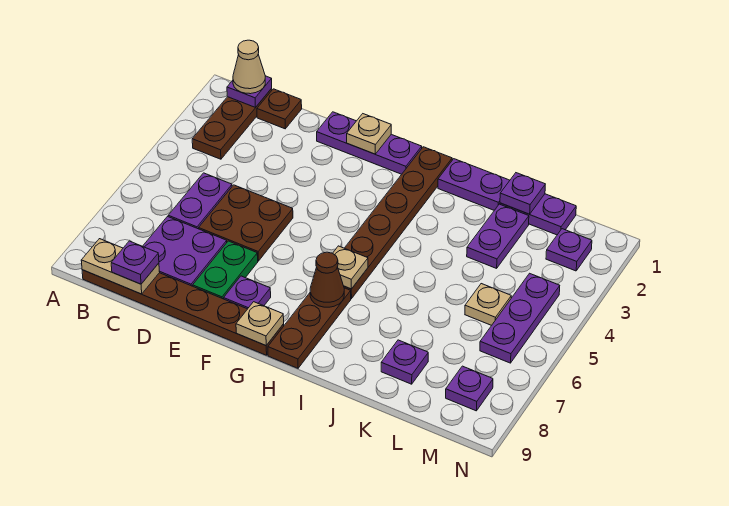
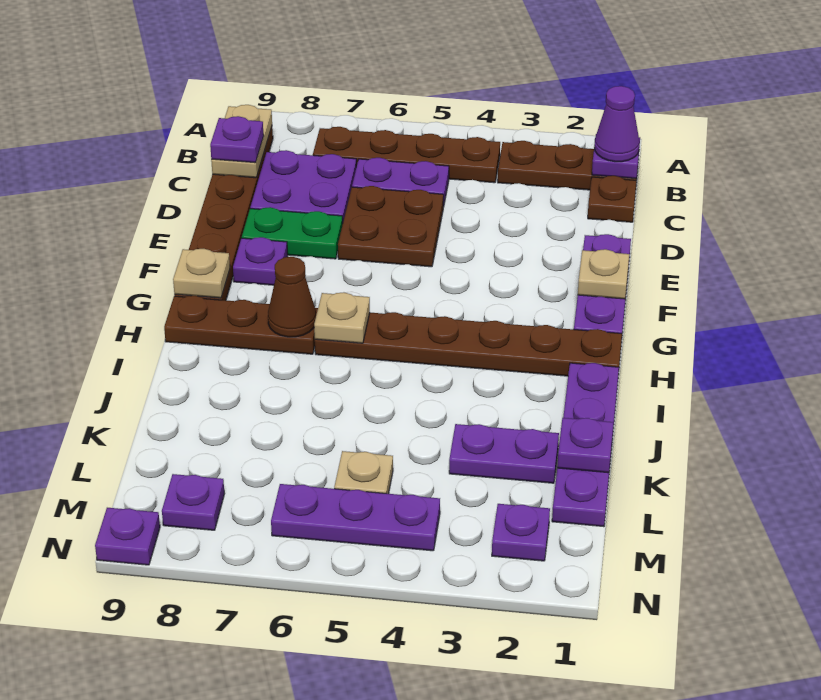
tan 1x1 cone [233,40,265,94] -> purple 1x1 cone [594,86,640,162]
none -> brown 1x4 plate [313,127,500,183]
purple 1x1 plate [381,340,428,384] -> purple 1x1 plate moved to [95,508,160,565]

